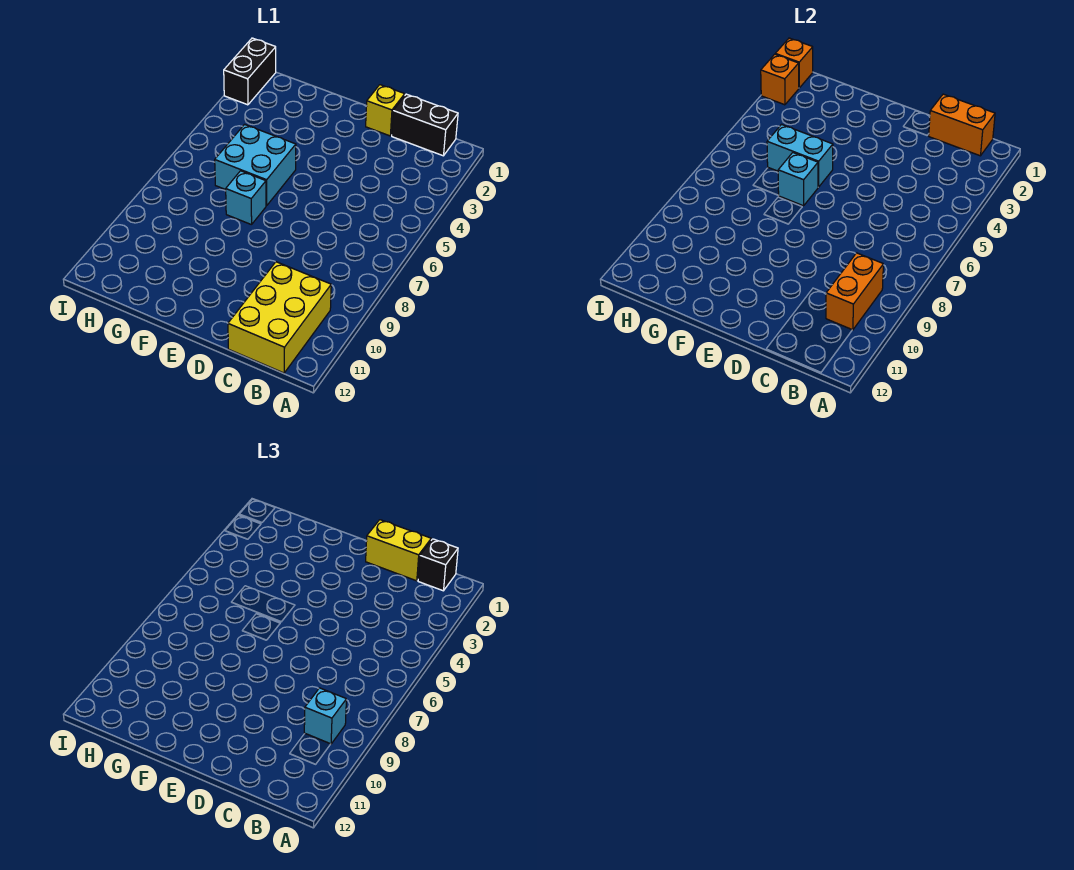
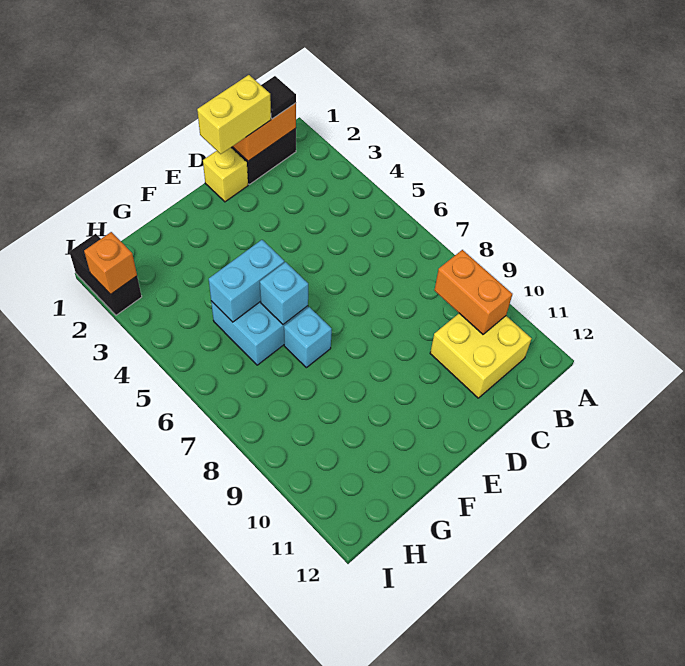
black 1x1 brick [418,539,458,591] -> black 1x1 tile [261,76,296,119]
cyan 1x1 brick [304,688,346,744] -> none
yellow 2x3 brick [228,262,331,373] -> yellow 2x2 brick [430,313,532,398]
orange 1x1 brick [776,38,813,88] -> none

